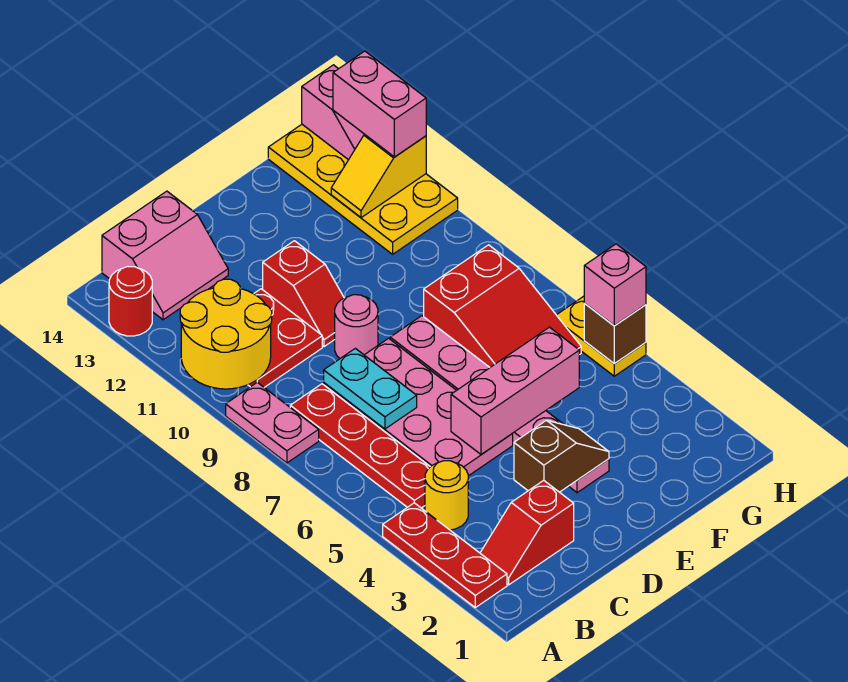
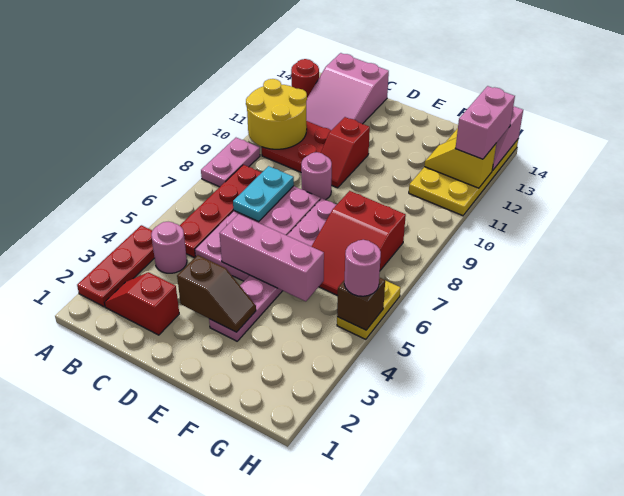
yellow 1x1 round brick [425,461,468,530] -> pink 1x1 round brick [151,222,187,273]
pink 2x2 slope [102,191,228,320] -> pink 2x3 slope [306,53,389,130]
pink 1x1 brick [584,244,646,326] -> pink 1x1 round brick [344,240,381,296]

